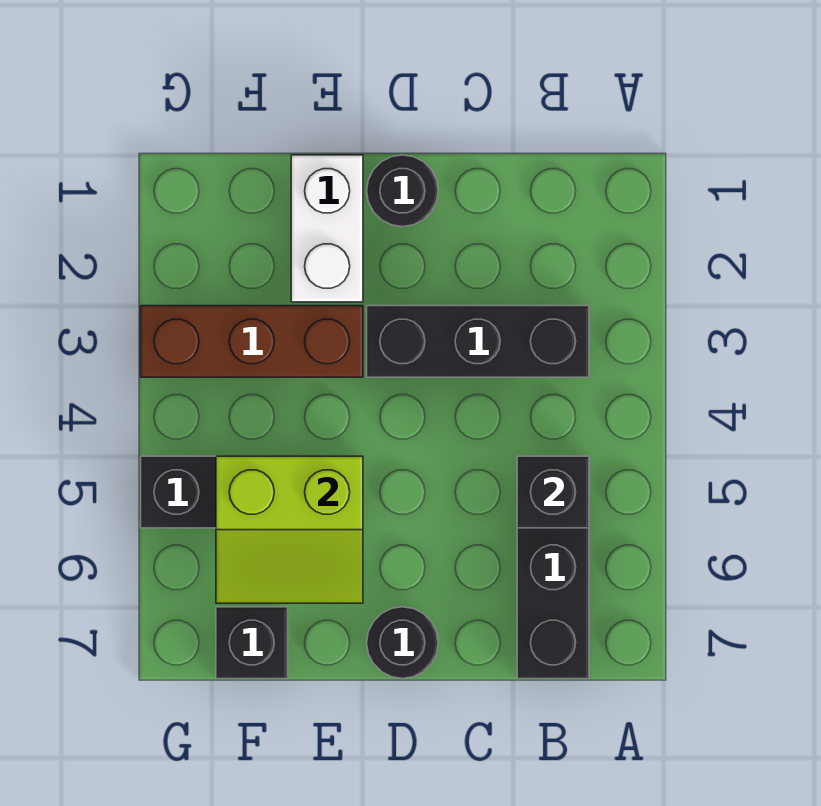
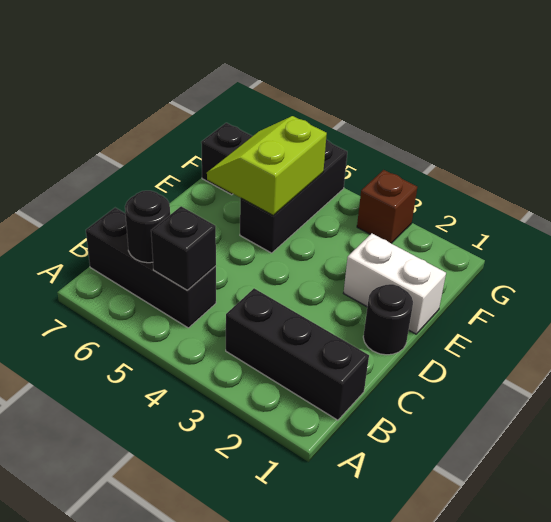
black 1x3 brick [367,306,589,377] -> black 1x3 brick turned to [226,288,369,420]
black 1x1 round brick [367,607,438,679] -> black 1x1 round brick moved to [125,191,170,263]
brown 1x3 brick [141,306,363,377] -> brown 1x1 brick [357,170,417,243]

